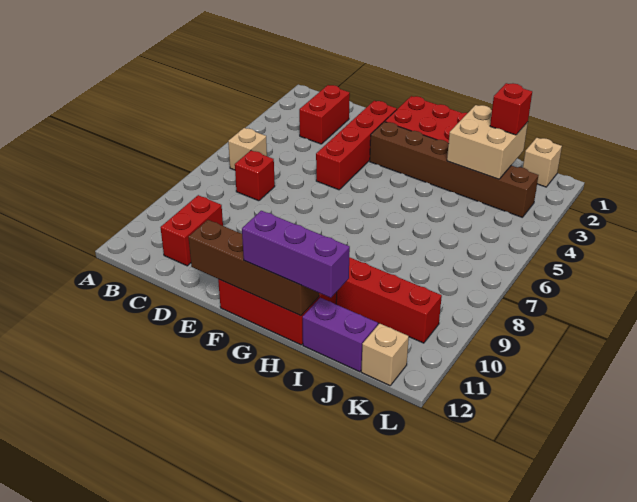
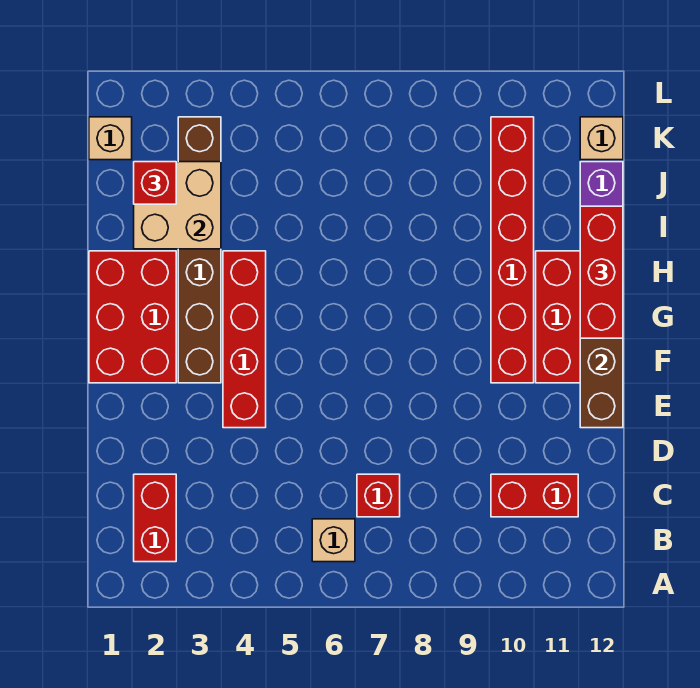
red 1x2 brick [299,85,350,144] -> red 1x2 brick turned to [134,474,176,562]
red 1x4 brick [316,101,397,190] -> red 1x4 brick turned to [223,251,266,428]
purple 1x3 brick [242,211,350,298] -> red 1x3 brick [580,206,623,338]

